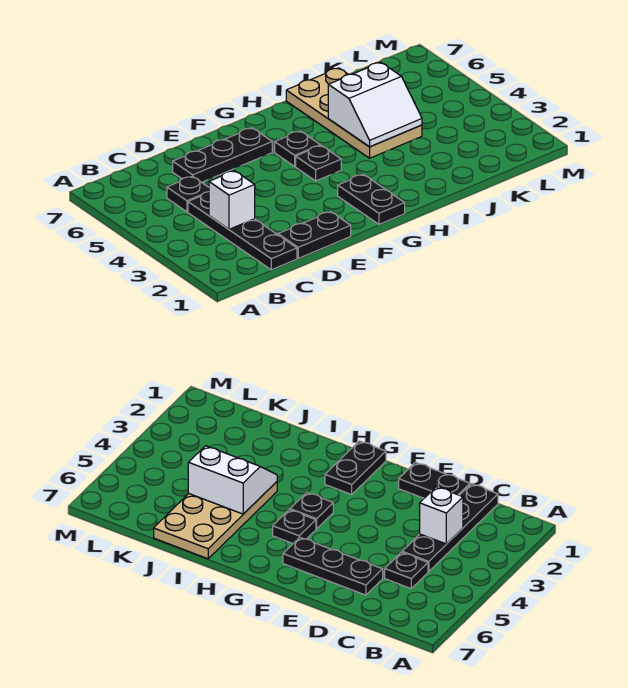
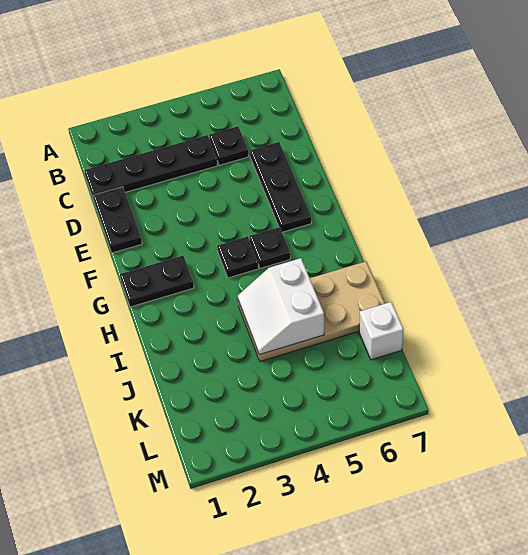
white 1x1 brick [209,171,255,229] -> white 1x1 brick moved to [359,302,404,360]

